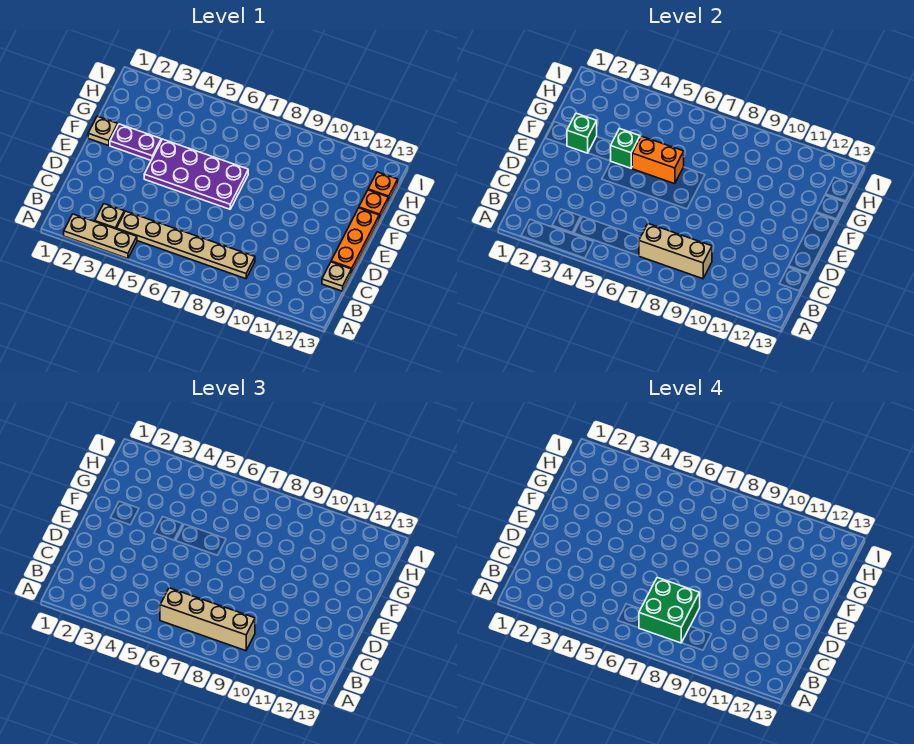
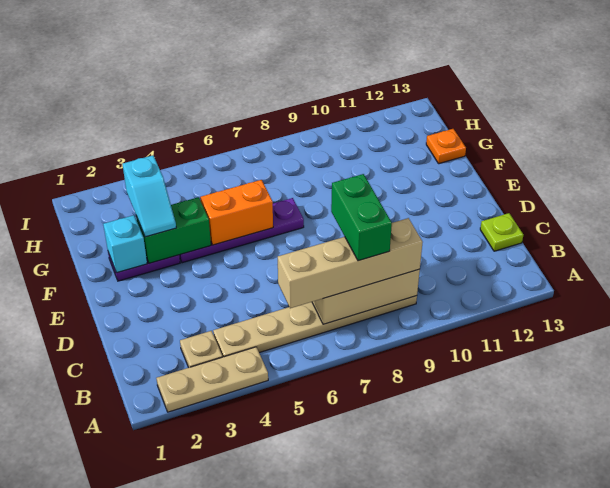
green 2x2 brick [639,578,700,643] -> green 1x2 brick [331,174,392,261]
tan 1x1 plate [322,262,351,291] -> lime 1x1 plate [480,213,523,251]
orange 1x3 plate [331,208,379,273] -> none
purple 2x4 plate [144,139,248,209] -> purple 1x4 plate [179,198,304,263]
tan 1x1 plate [88,116,118,146] -> none
green 1x1 brick [567,113,597,153] -> cyan 1x1 brick [103,215,147,273]
none -> cyan 1x2 slope [123,155,176,237]
green 1x1 brick [610,128,640,168] -> green 1x2 brick [136,197,211,263]
orange 1x1 plate [368,172,398,201] -> none

